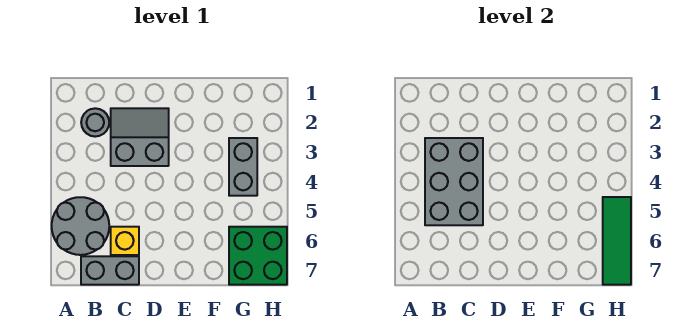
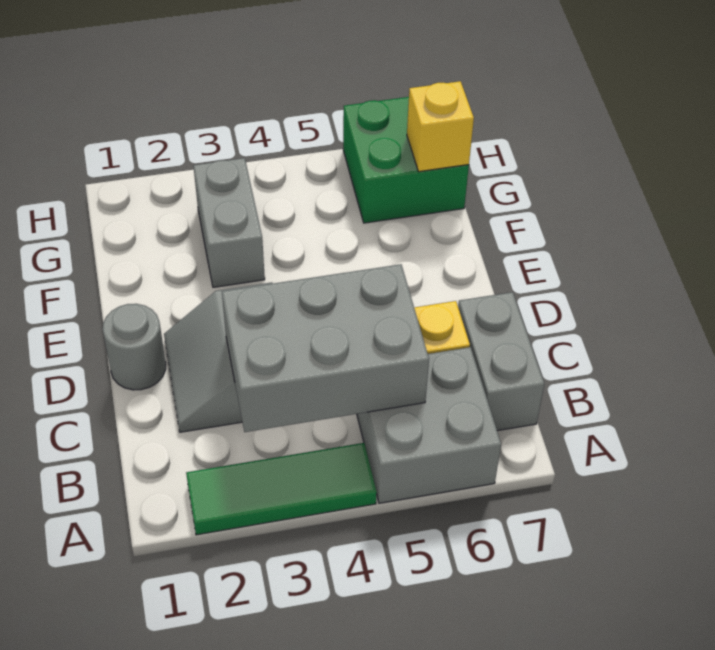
grey 2x2 round brick [52,197,109,255] -> grey 2x2 brick [357,347,501,503]
grey 1x1 round brick [81,108,109,137] -> grey 1x1 round brick moved to [103,304,166,390]
grey 1x2 brick [229,138,257,196] -> grey 1x2 brick turned to [193,158,265,287]
none -> yellow 1x1 brick [407,81,474,172]
green 1x3 tile [603,197,631,285] -> green 1x3 tile moved to [186,443,377,535]

